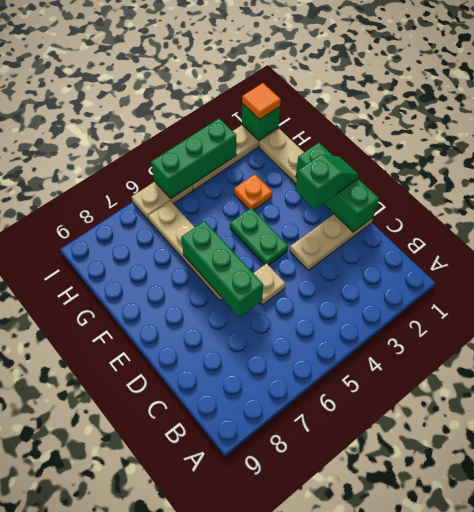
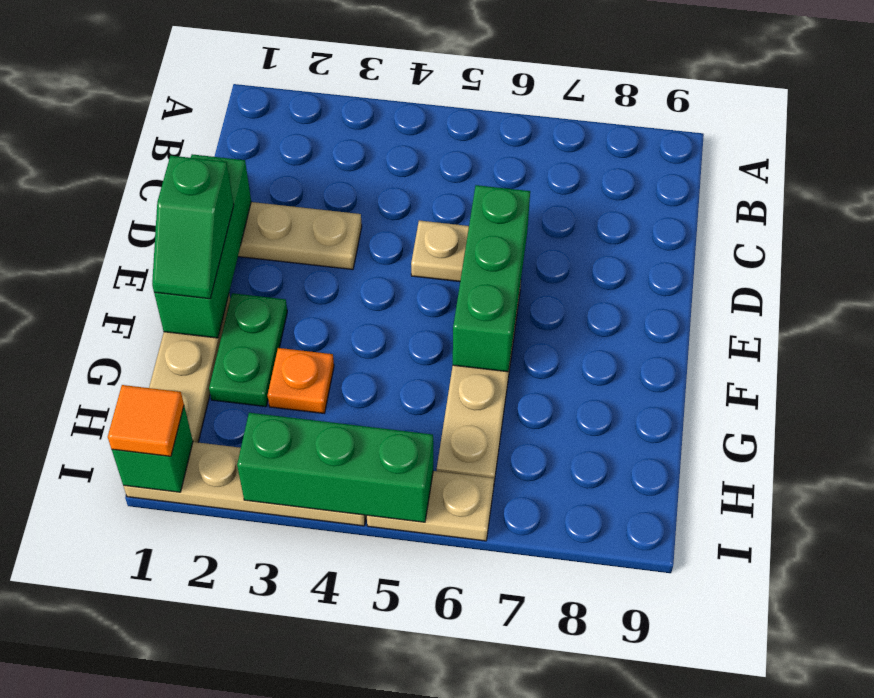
green 1x2 slope [296,154,359,209] -> green 1x2 slope turned to [152,156,234,299]
green 1x2 plate [230,208,288,265] -> green 1x2 plate moved to [209,293,287,407]

